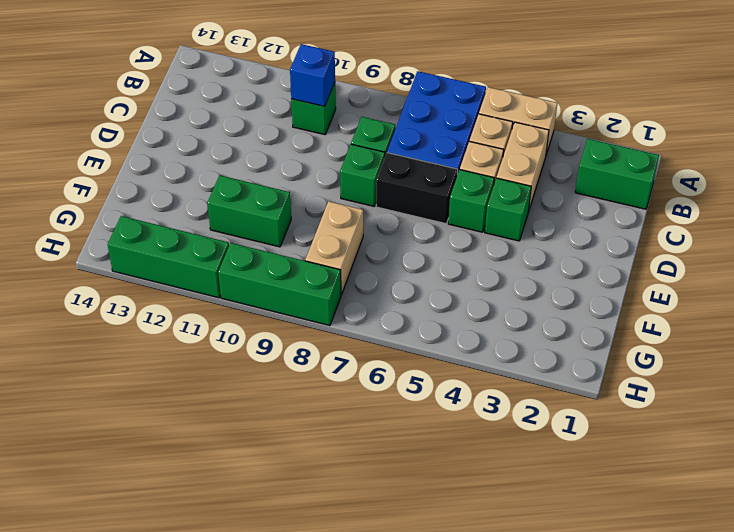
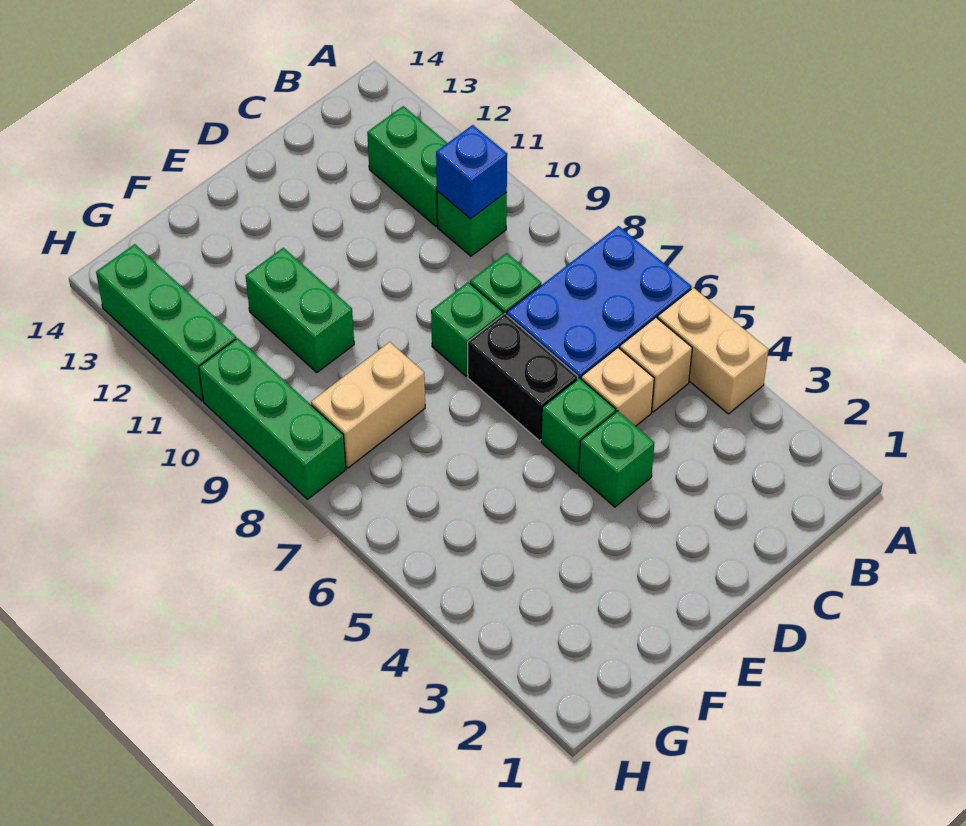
green 1x2 brick [575,139,659,209] -> green 1x2 brick moved to [367,106,447,226]
tan 1x2 brick [497,122,549,212] -> none

